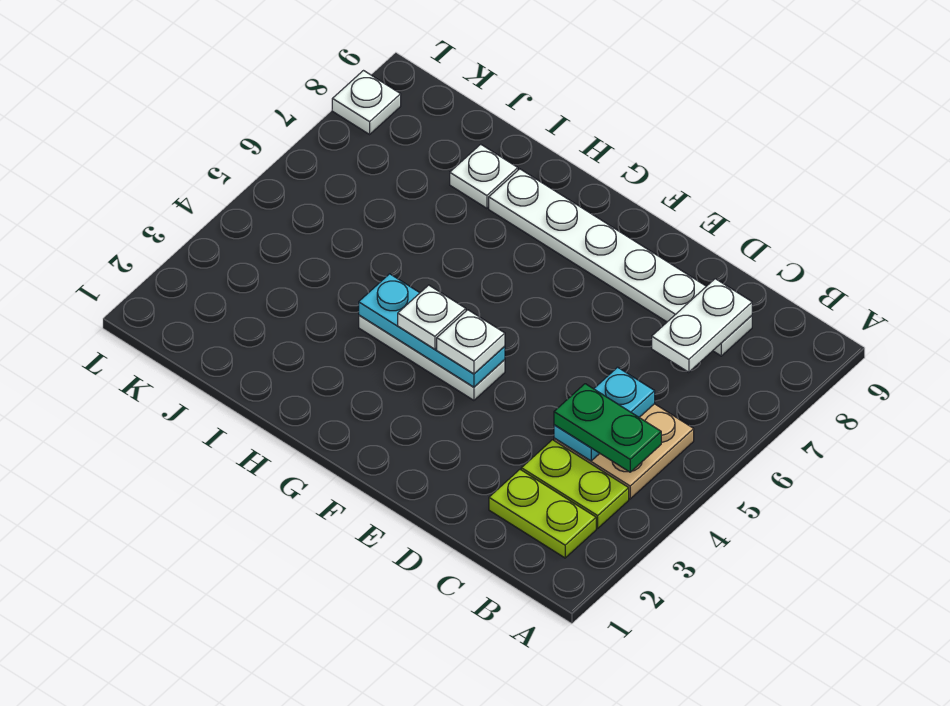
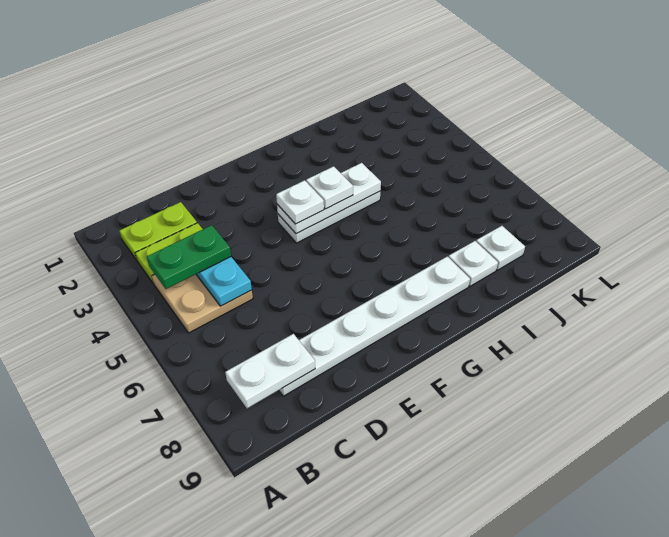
white 1x2 plate [652,279,752,372] -> white 1x2 plate turned to [225,334,315,408]
cyan 1x3 plate [359,274,505,387] -> white 1x3 plate [277,163,381,234]
white 1x1 plate [332,71,401,134] -> white 1x1 plate moved to [476,226,525,270]

